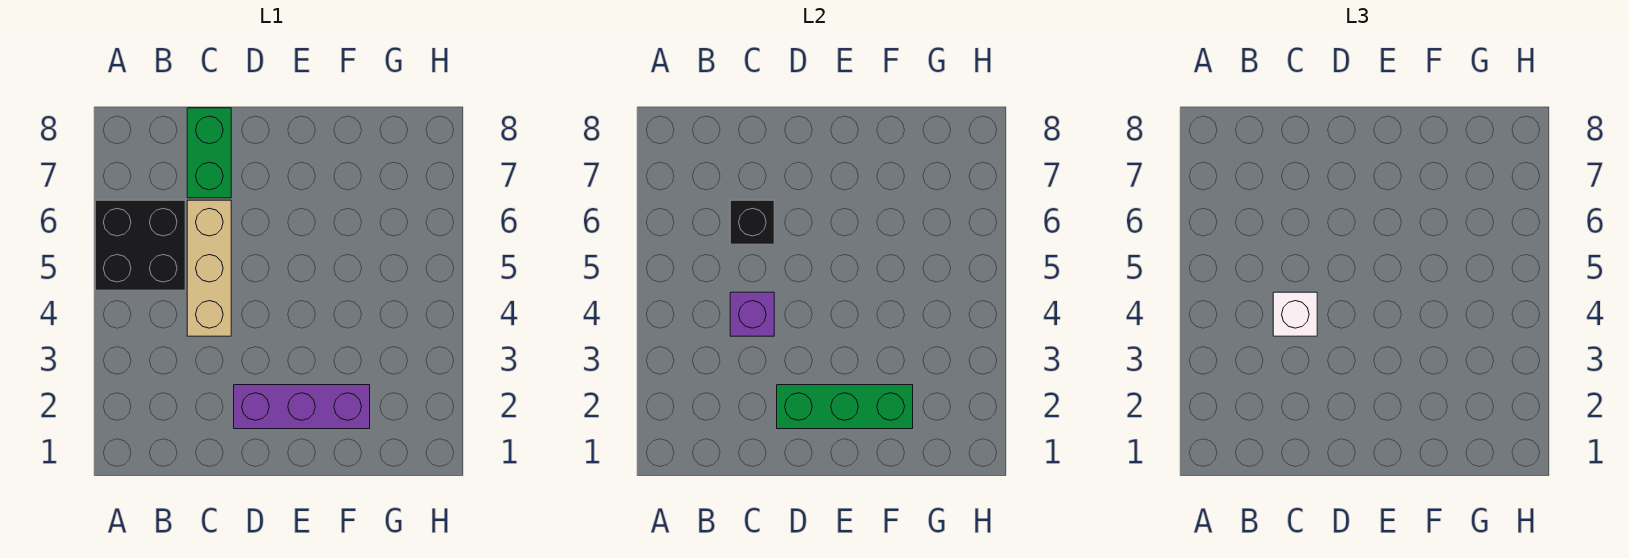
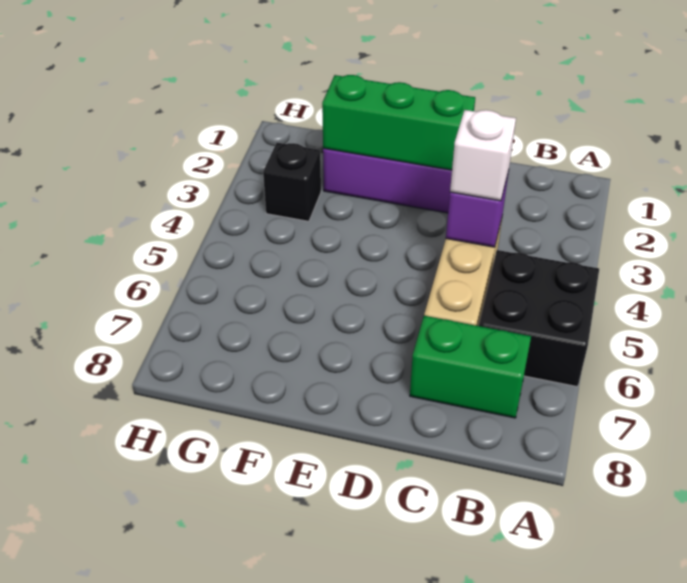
black 1x1 brick [730,200,774,244] -> black 1x1 brick moved to [263,143,321,221]
green 1x2 brick [187,108,231,198] -> green 1x2 brick turned to [410,316,531,418]

